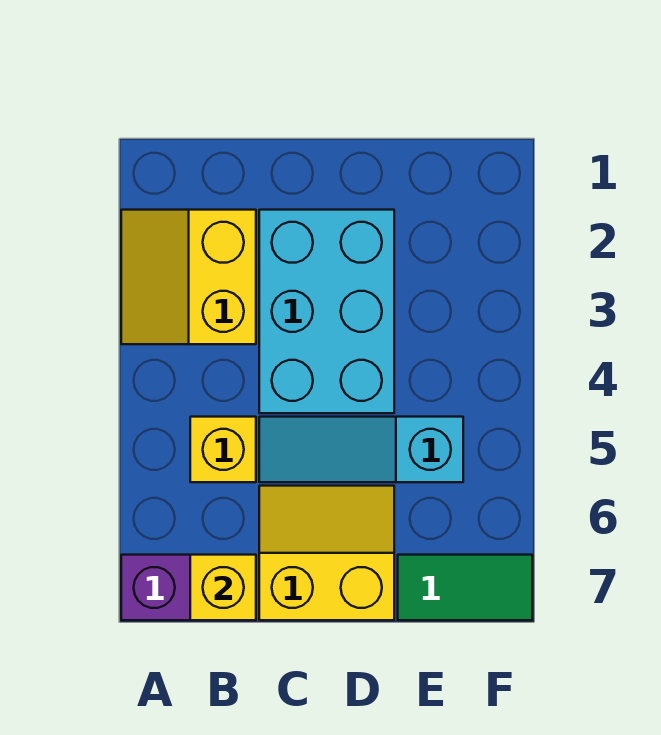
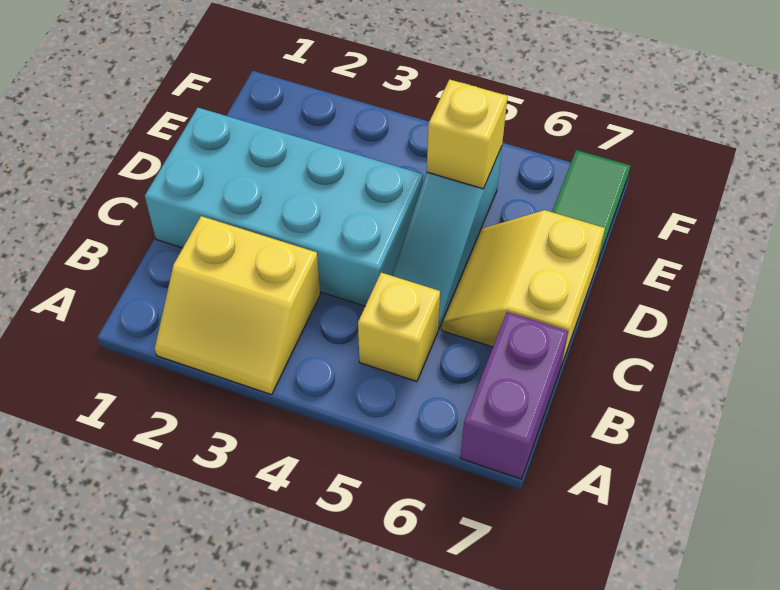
yellow 1x1 brick [190,555,256,620] -> yellow 1x1 brick moved to [427,79,508,189]
cyan 2x3 brick [259,210,394,413] -> cyan 2x4 brick [145,108,423,306]

